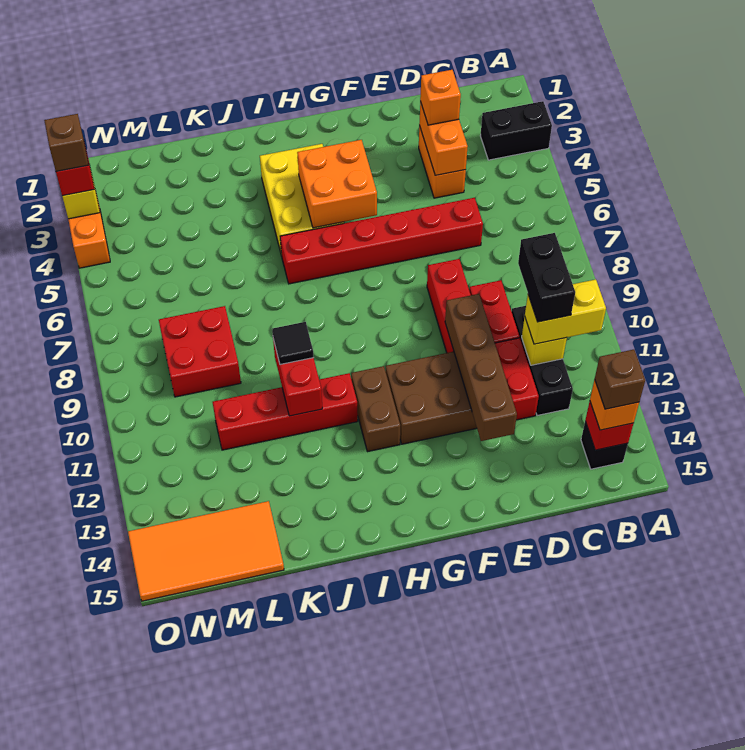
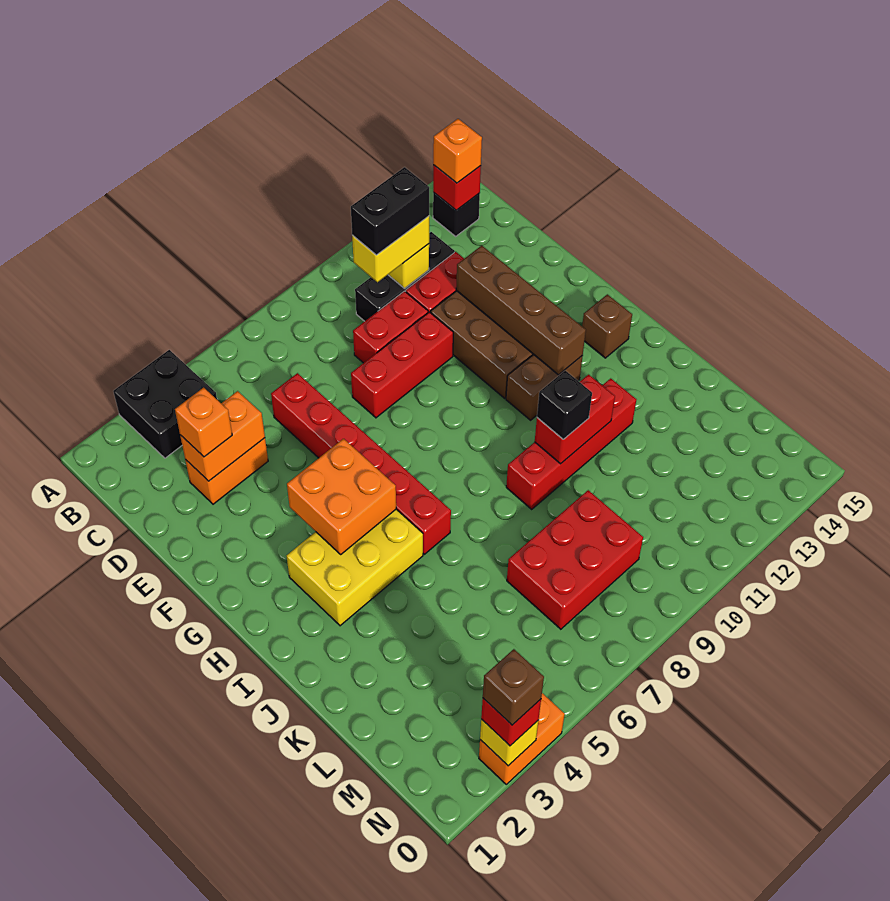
black 1x2 brick [480,101,552,160] -> black 2x2 brick [113,350,217,458]
yellow 1x2 brick [525,279,606,344] -> yellow 1x2 brick turned to [352,216,429,282]
brown 1x1 brick [595,350,645,409] -> brown 1x1 brick moved to [582,294,632,358]
brown 1x4 brick [445,294,517,441] -> brown 1x4 brick turned to [456,246,586,375]
red 1x4 brick [213,373,358,450] -> red 1x4 brick turned to [506,378,636,509]
black 1x1 tile [272,322,314,364] -> black 1x1 brick [537,371,592,439]
red 2x2 brick [159,306,241,397] -> red 2x3 brick [507,490,643,629]
orange 2x4 tile [128,501,284,601] -> none

